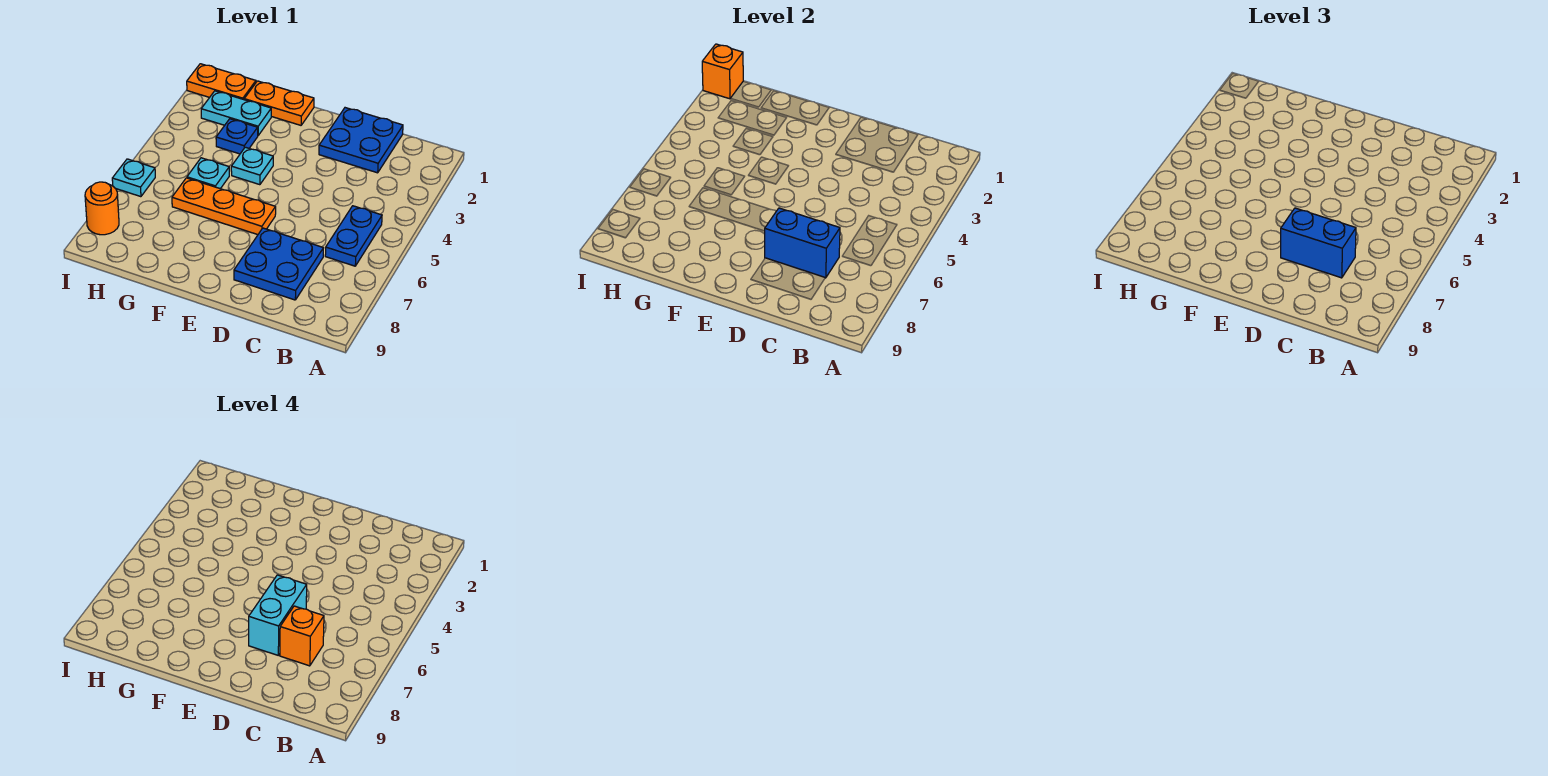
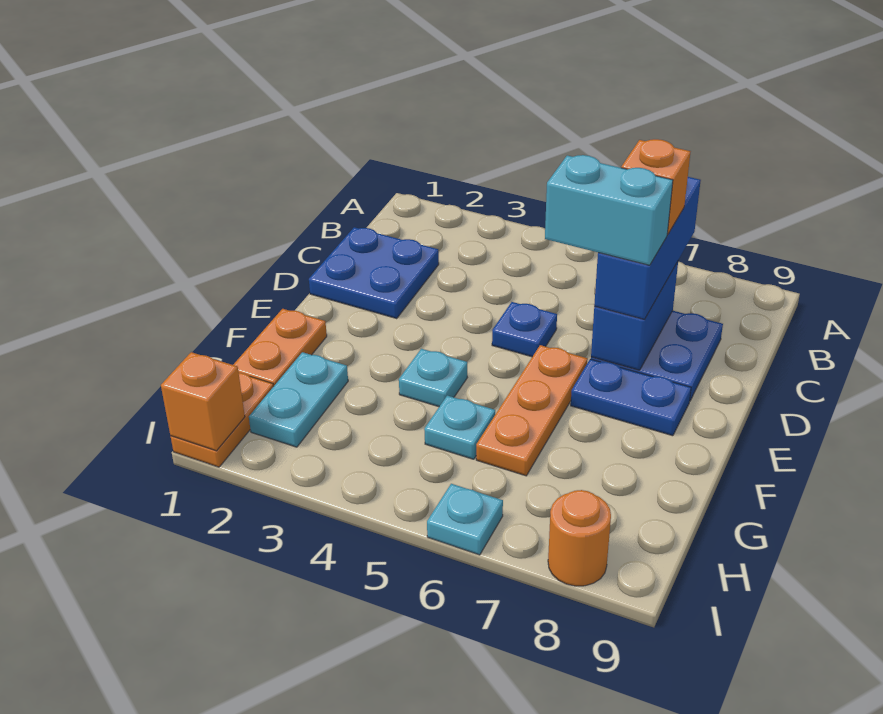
blue 1x2 plate [325,206,382,266] -> blue 1x2 plate moved to [571,359,691,436]
blue 1x2 brick [1281,208,1356,278] -> blue 1x3 brick [594,177,701,319]
blue 1x1 plate [216,119,258,154] -> blue 1x1 plate moved to [492,302,557,357]

